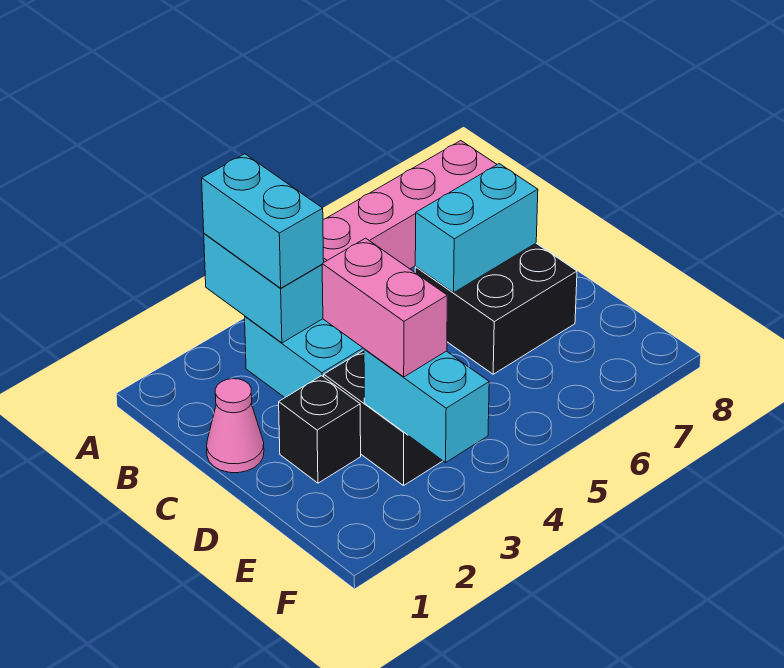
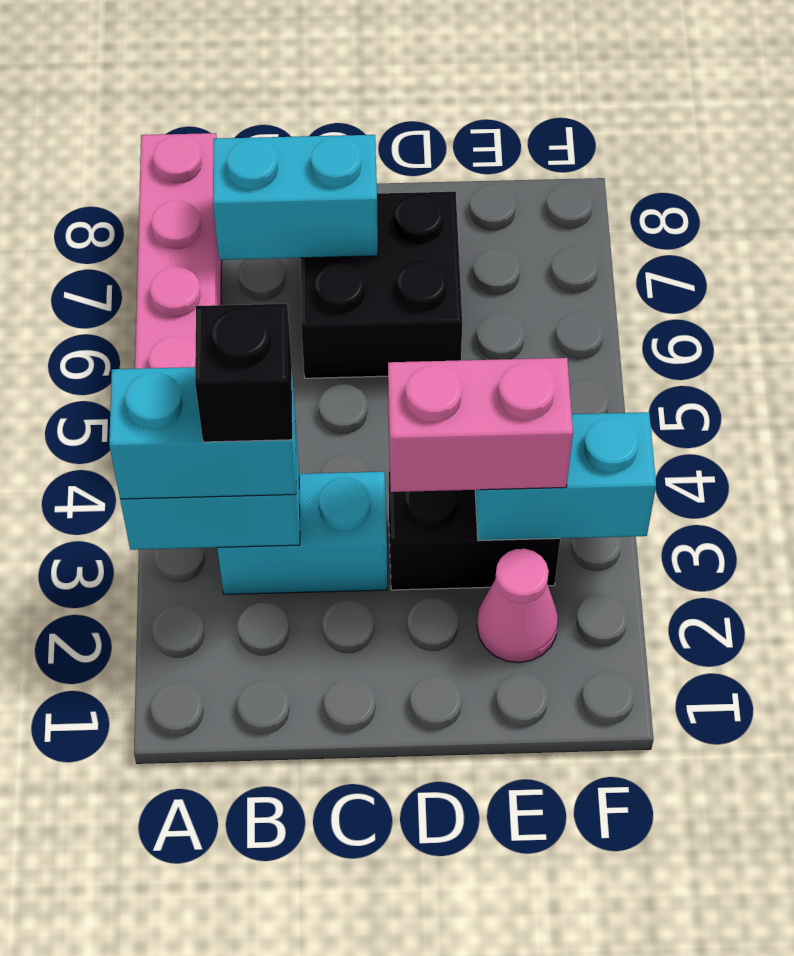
pink 1x1 cone [207,379,264,473] -> pink 1x1 cone moved to [477,549,558,663]
cyan 1x2 brick [415,164,538,293] -> cyan 1x2 brick turned to [213,135,378,260]
black 1x1 brick [279,376,361,483] -> black 1x1 brick moved to [195,304,292,442]

